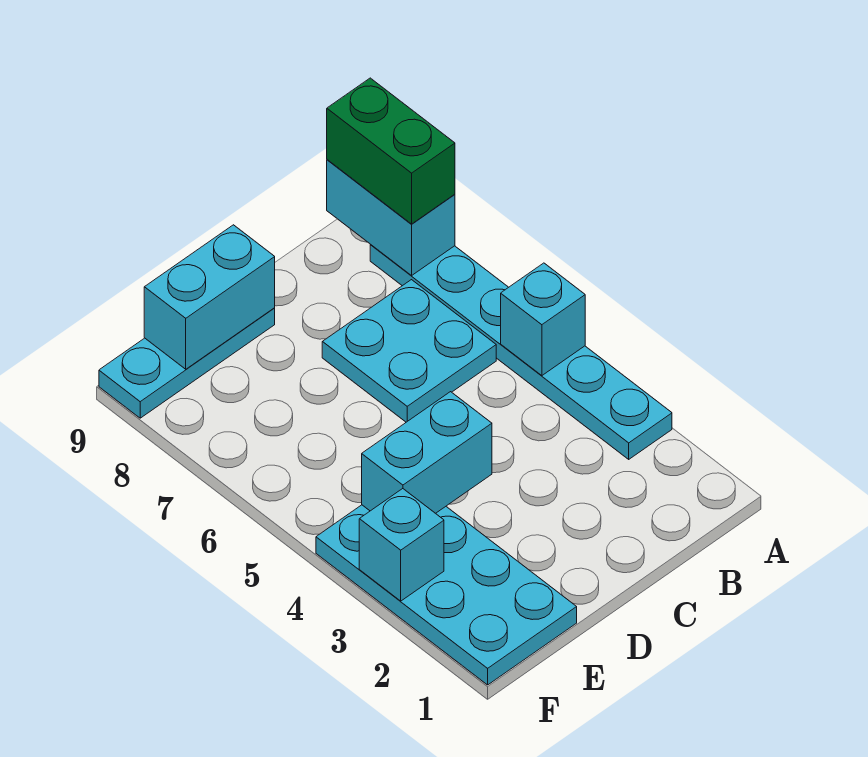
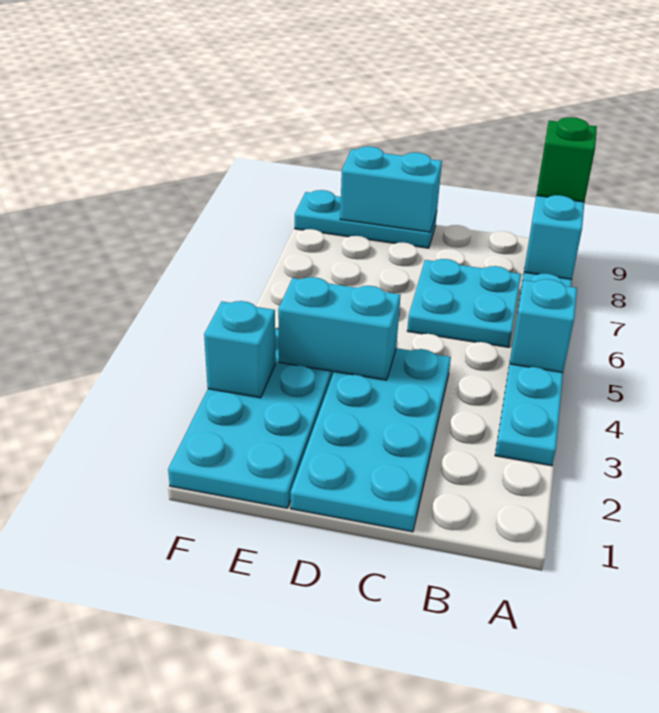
green 1x2 brick [327,78,455,224] -> green 1x1 brick [536,117,597,202]
none -> cyan 2x4 plate [291,348,451,532]

